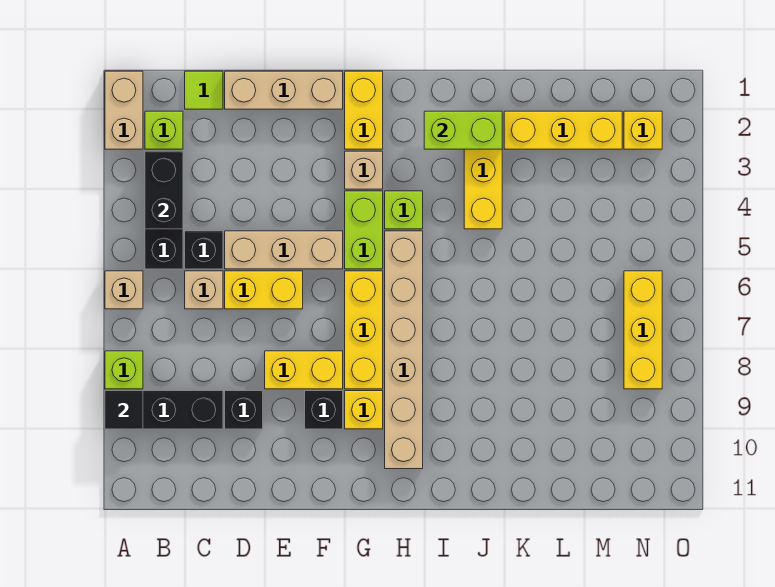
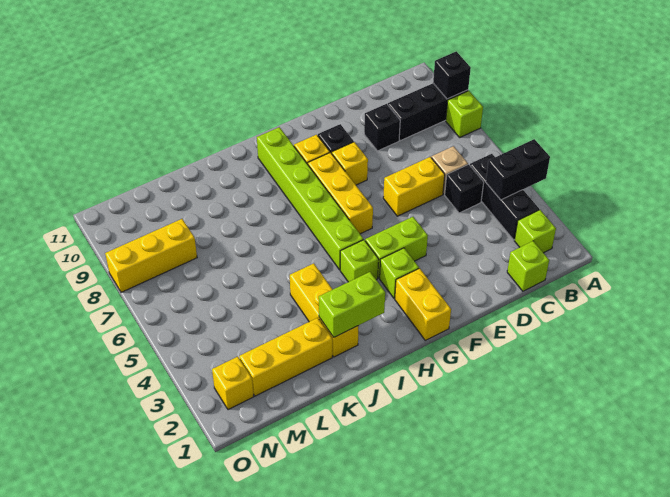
tan 1x2 brick [105,71,143,149] -> none
tan 1x1 brick [105,271,143,309] -> none
black 1x1 tile [105,391,143,429] -> black 1x1 brick [433,51,471,99]
black 1x2 brick [145,151,183,229] -> black 1x2 brick turned to [486,139,550,200]
lime 1x1 tile [185,71,223,109] -> lime 1x1 brick [507,241,549,291]
tan 1x3 brick [225,71,343,109] -> none
tan 1x3 brick [225,231,343,269] -> none
yellow 1x2 brick [265,351,343,389] -> yellow 1x1 brick [332,142,368,185]
tan 1x1 brick [345,151,383,189] -> lime 1x1 brick [380,248,419,299]
lime 1x2 brick [345,191,383,269] -> lime 1x2 brick turned to [365,217,428,278]
tan 1x6 brick [385,231,423,469] -> lime 1x6 brick [257,127,363,270]
yellow 1x3 brick [624,271,662,389] -> yellow 1x3 brick turned to [105,219,197,292]

